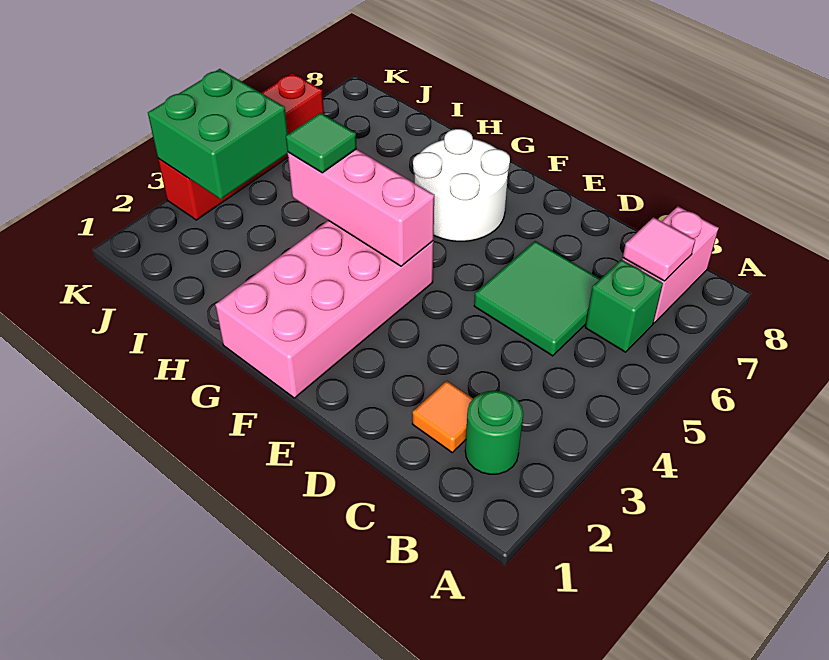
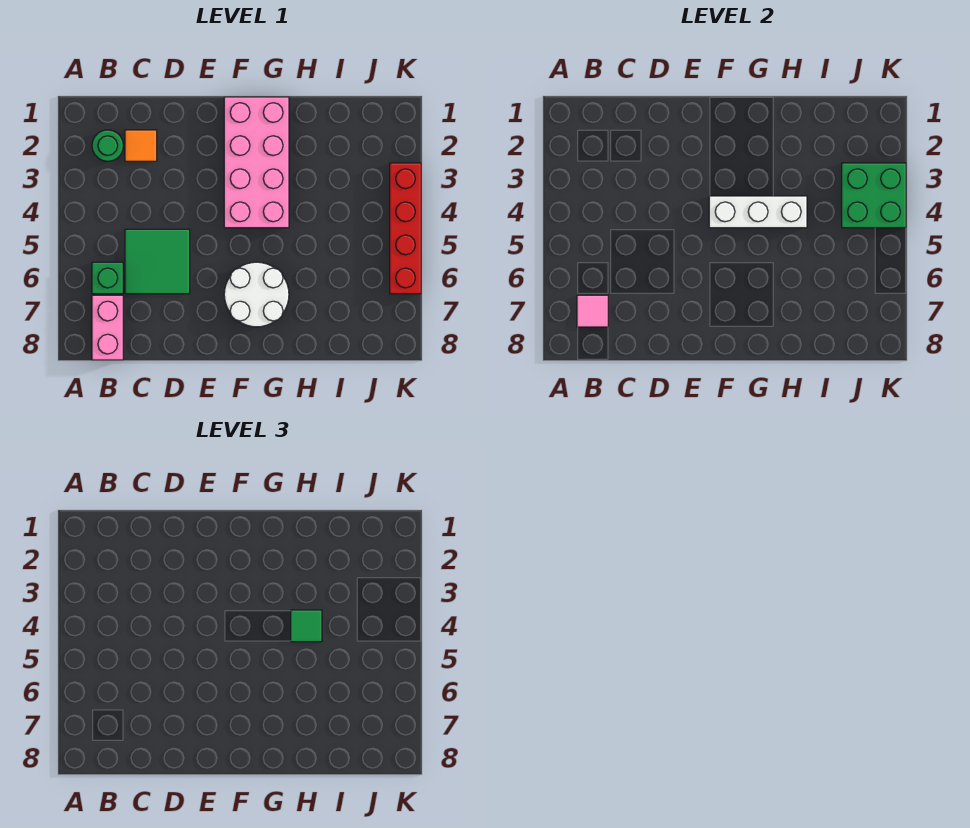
pink 1x3 brick [288,149,434,266] -> white 1x3 brick [709,196,807,228]

